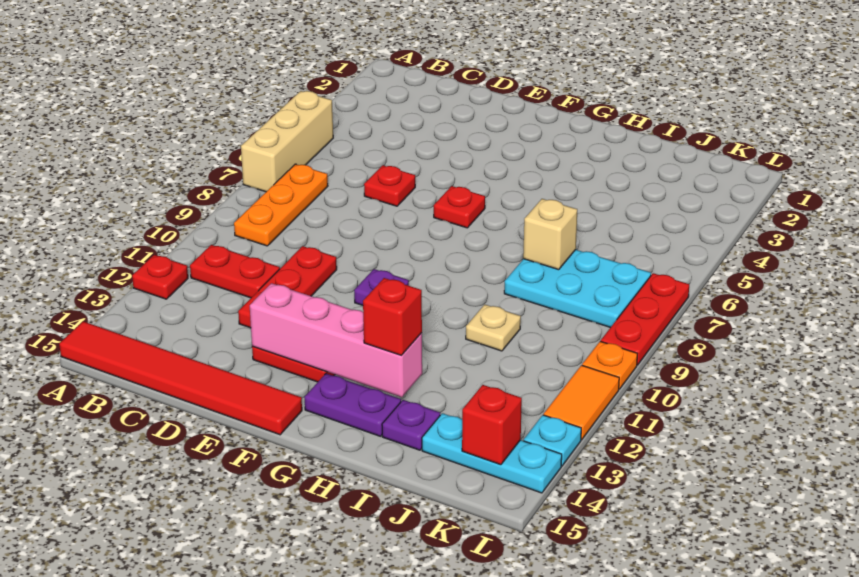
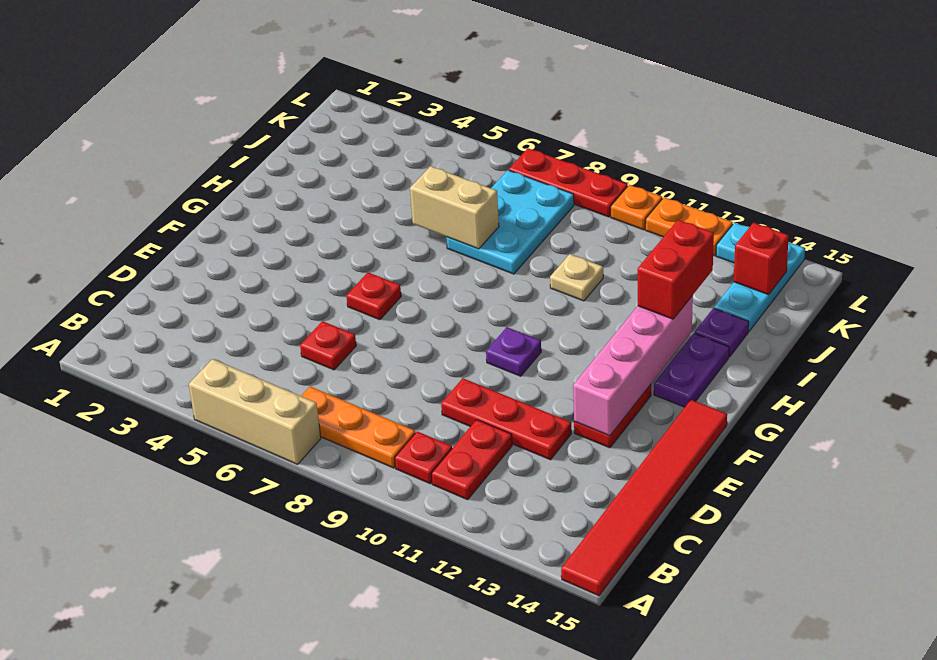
red 1x1 plate [132,255,188,299] -> red 1x1 plate moved to [395,431,452,484]
red 1x1 brick [363,278,422,355] -> red 1x2 brick [638,220,714,319]
tan 1x1 brick [523,199,577,270] -> tan 1x2 brick [410,166,499,249]
orange 1x2 tile [544,365,619,440] -> orange 1x2 plate [645,197,733,256]

